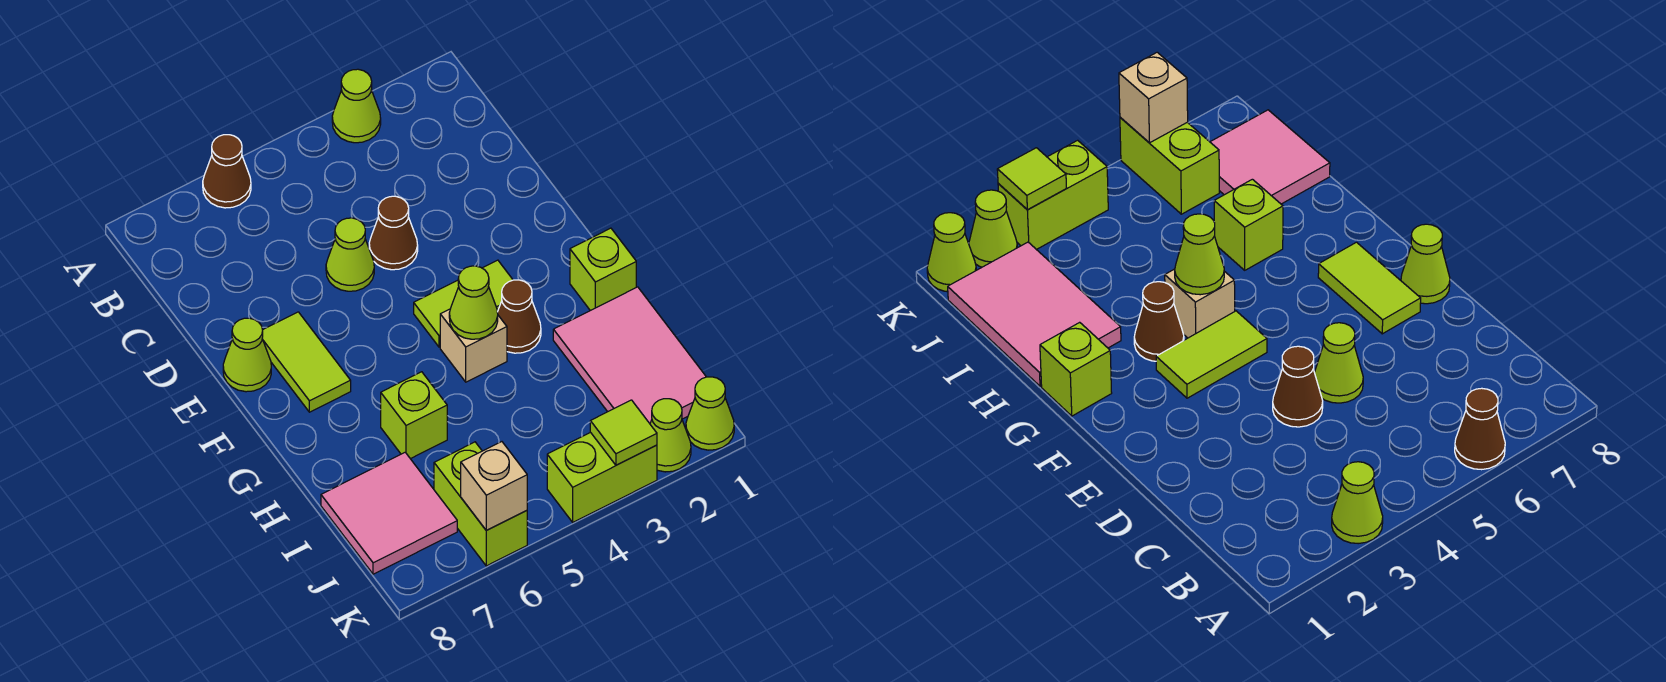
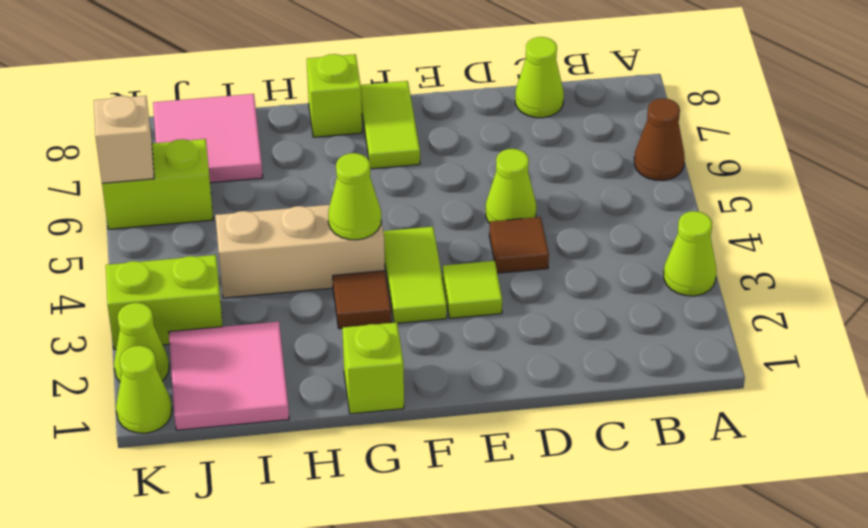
brown 1x1 cone [369,196,418,270] -> brown 1x1 tile [489,217,549,273]
lime 1x2 tile [262,312,351,412] -> lime 1x2 tile turned to [361,81,420,169]
lime 1x1 cone [223,318,271,392] -> lime 1x1 cone moved to [515,37,564,118]
brown 1x1 cone [497,280,541,353] -> brown 1x1 tile [333,271,391,329]
tan 1x1 brick [440,309,507,382] -> tan 1x3 brick [215,201,385,298]
pink 2x3 tile [553,287,706,423] -> pink 2x2 tile [169,322,289,430]
lime 1x1 brick [381,372,447,459] -> lime 1x1 brick moved to [307,54,362,137]
lime 1x2 brick [547,432,657,522] -> lime 1x2 brick turned to [106,255,223,349]
lime 1x1 tile [590,400,657,465] -> lime 1x1 tile moved to [443,261,502,318]

